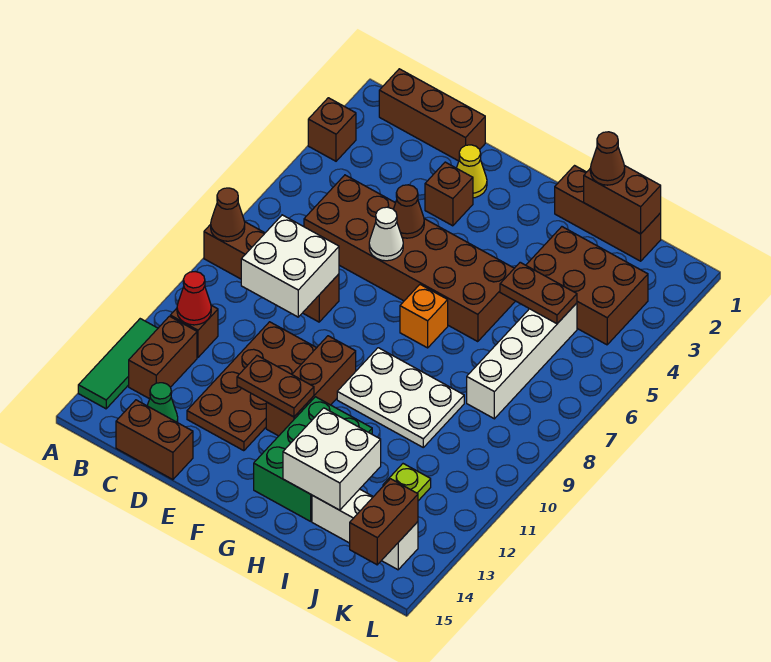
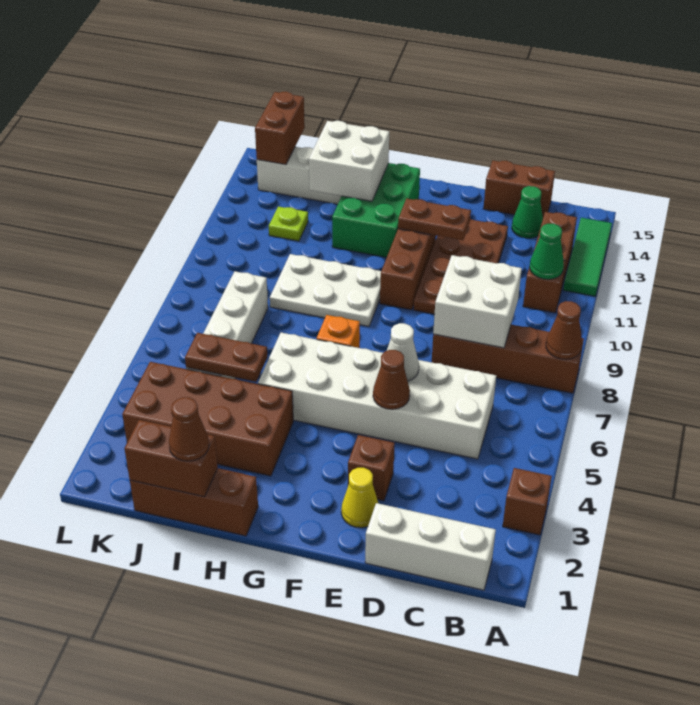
brown 1x3 brick [379,69,485,161] -> white 1x3 brick [365,503,496,590]
red 1x1 cone [177,272,211,325] -> green 1x1 cone [530,224,564,279]
brown 2x6 brick [304,175,515,342] -> white 2x6 brick [258,333,496,459]
brown 2x3 brick [526,227,648,345] -> brown 2x4 brick [122,362,293,476]

